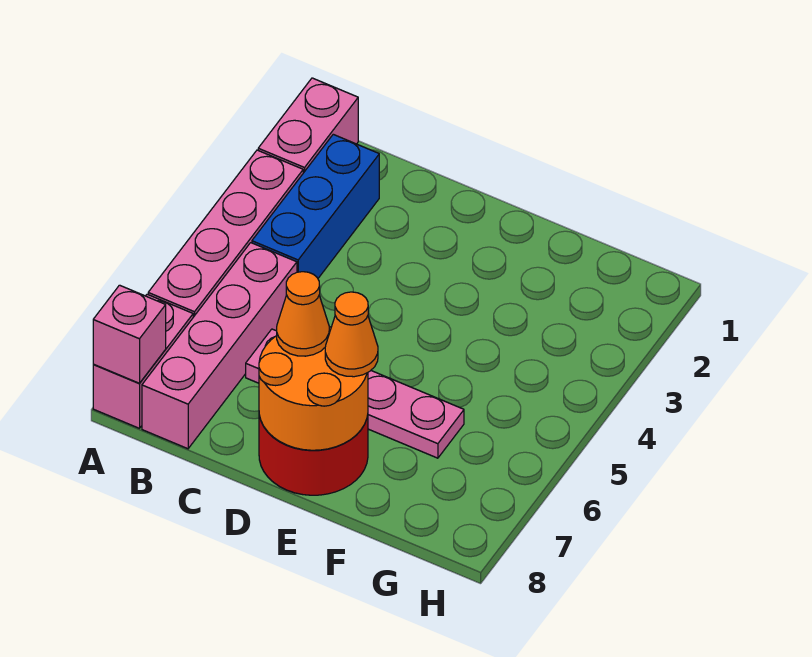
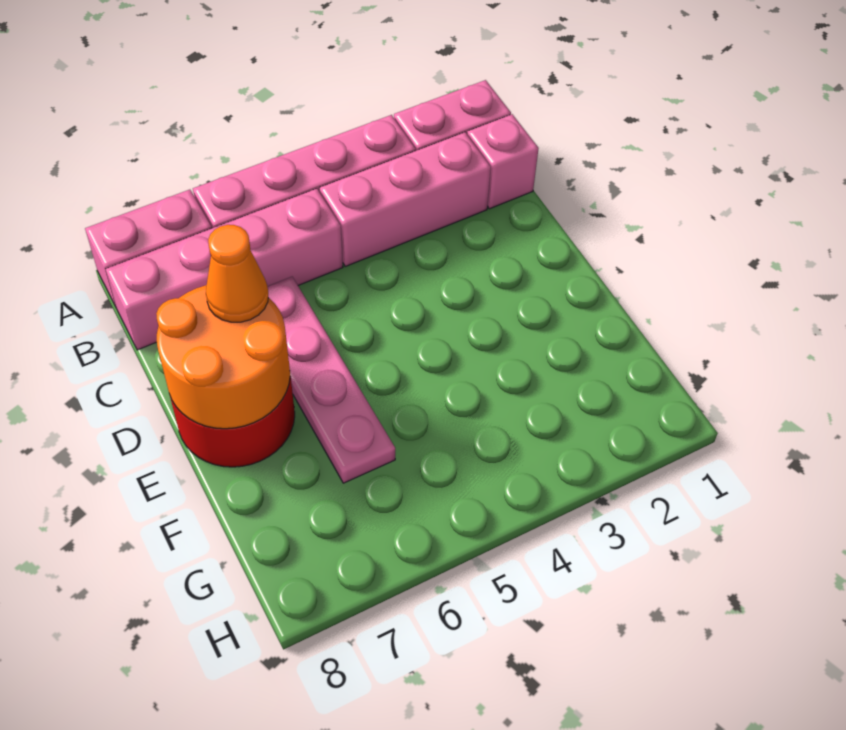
pink 1x1 brick [93,285,166,383] -> pink 1x1 brick moved to [467,114,539,209]
blue 1x3 brick [252,134,379,278] -> pink 1x3 brick [320,132,491,266]
orange 1x1 cone [325,292,378,377] -> none

